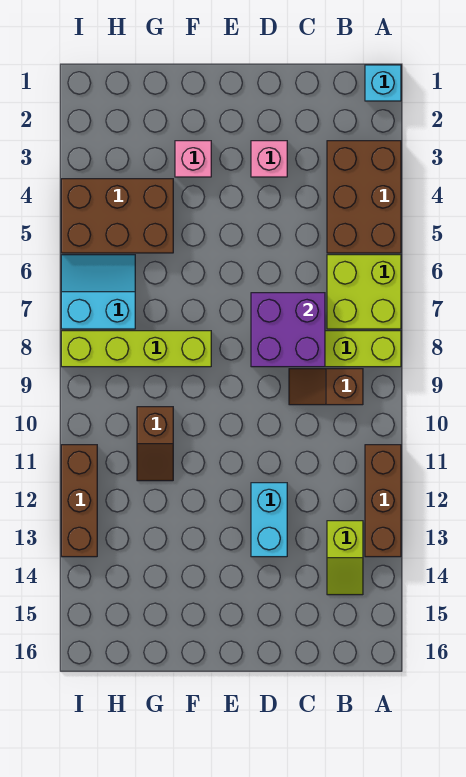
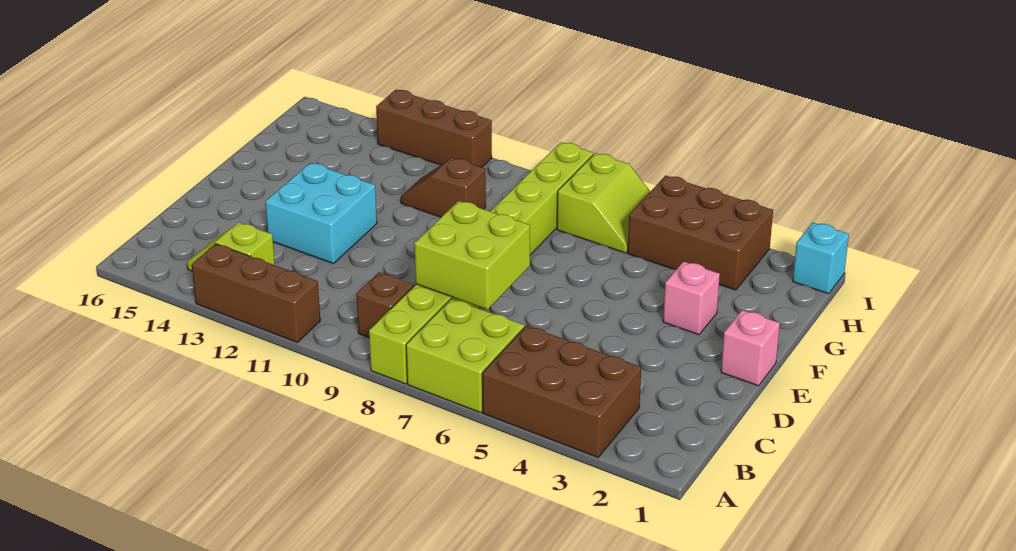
cyan 1x1 brick [365,65,401,101] -> cyan 1x1 brick moved to [793,223,849,294]
purple 2x2 brick [251,293,325,367] -> lime 2x2 brick [414,201,530,310]
pink 1x1 brick [251,141,287,177] -> pink 1x1 brick moved to [721,310,780,386]
cyan 1x2 brick [251,483,287,557] -> cyan 2x2 brick [265,163,377,264]
brown 2x3 brick [61,179,173,253] -> brown 2x3 brick turned to [628,176,773,290]
cyan 2x2 slope [61,255,135,329] -> lime 2x2 slope [557,153,650,253]

